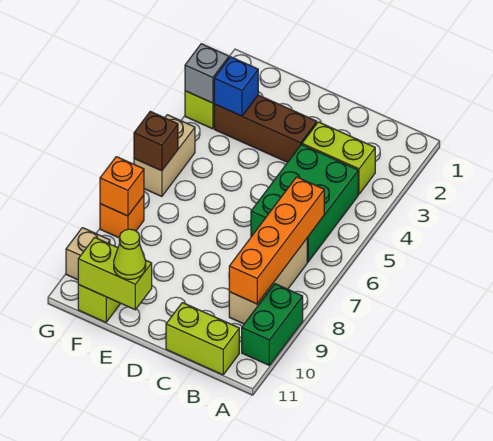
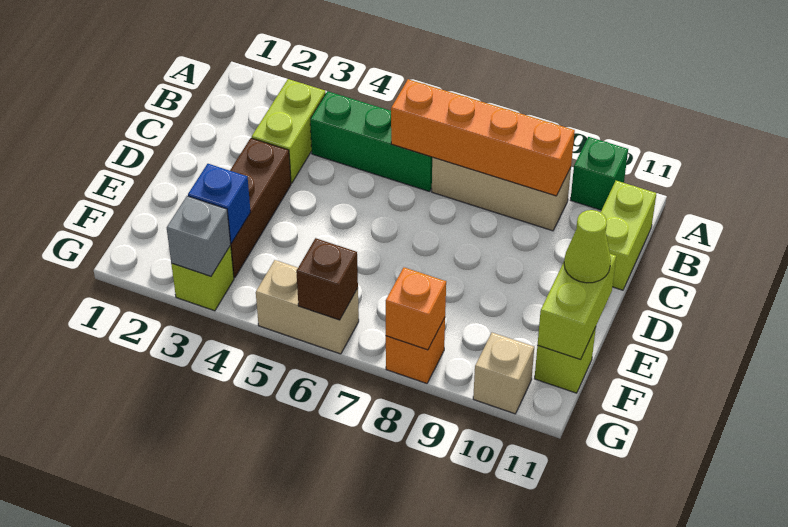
green 1x2 brick [242,284,303,365] -> green 1x1 brick [571,137,628,210]
green 2x3 brick [251,145,358,262] -> green 1x3 brick [310,91,433,191]

